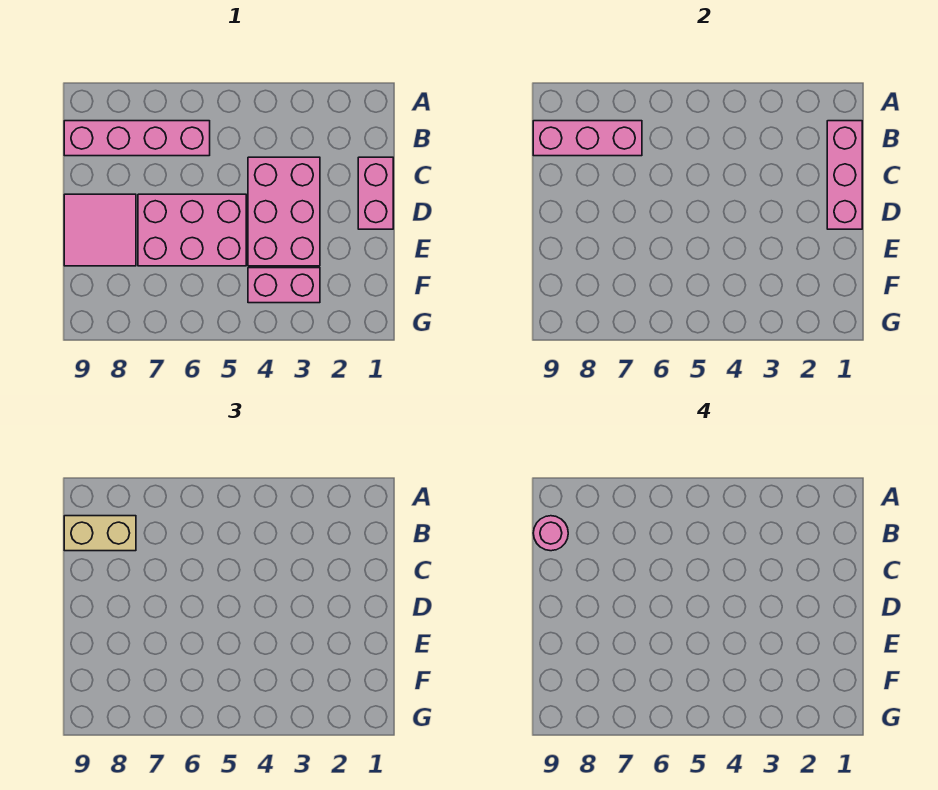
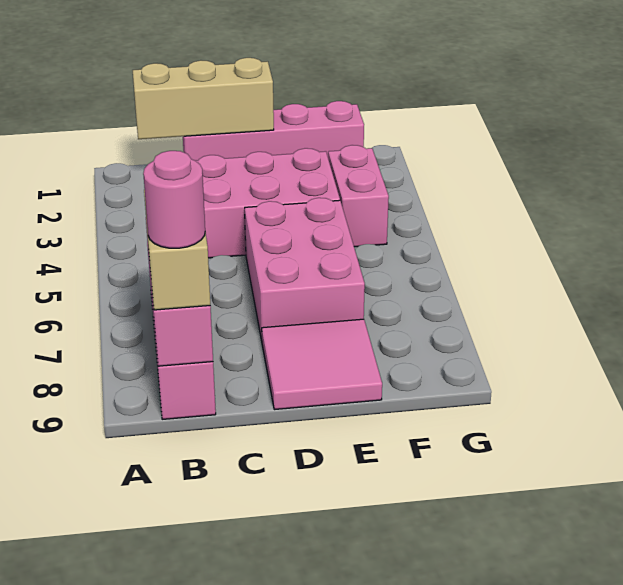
pink 1x3 brick [827,121,862,229] -> tan 1x3 brick [133,58,274,139]
pink 1x2 brick [358,157,393,229] -> pink 1x4 brick [183,101,364,160]

